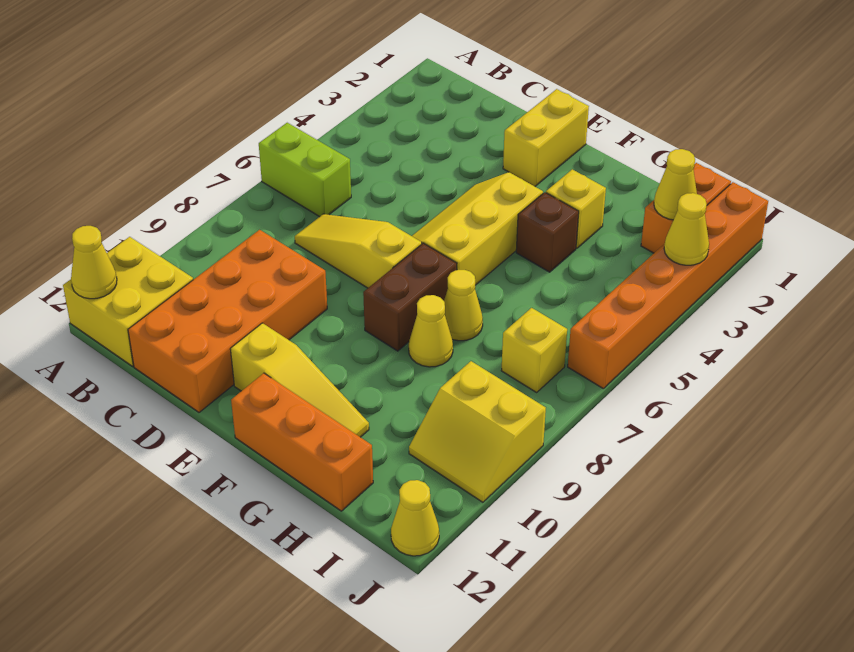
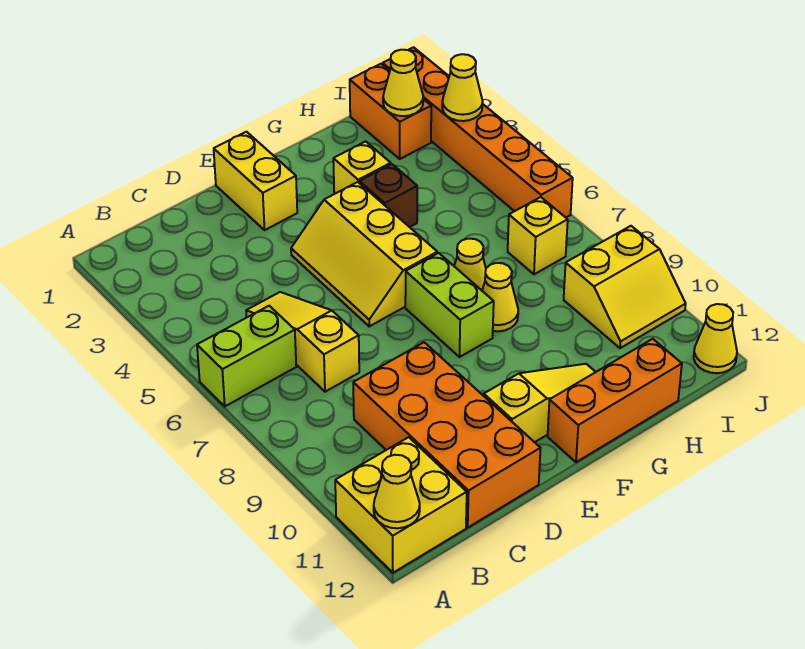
yellow 1x3 slope [295,214,422,288] -> yellow 1x3 slope turned to [246,292,359,392]
brown 1x2 brick [363,243,457,351] -> lime 1x2 brick [405,253,494,357]

